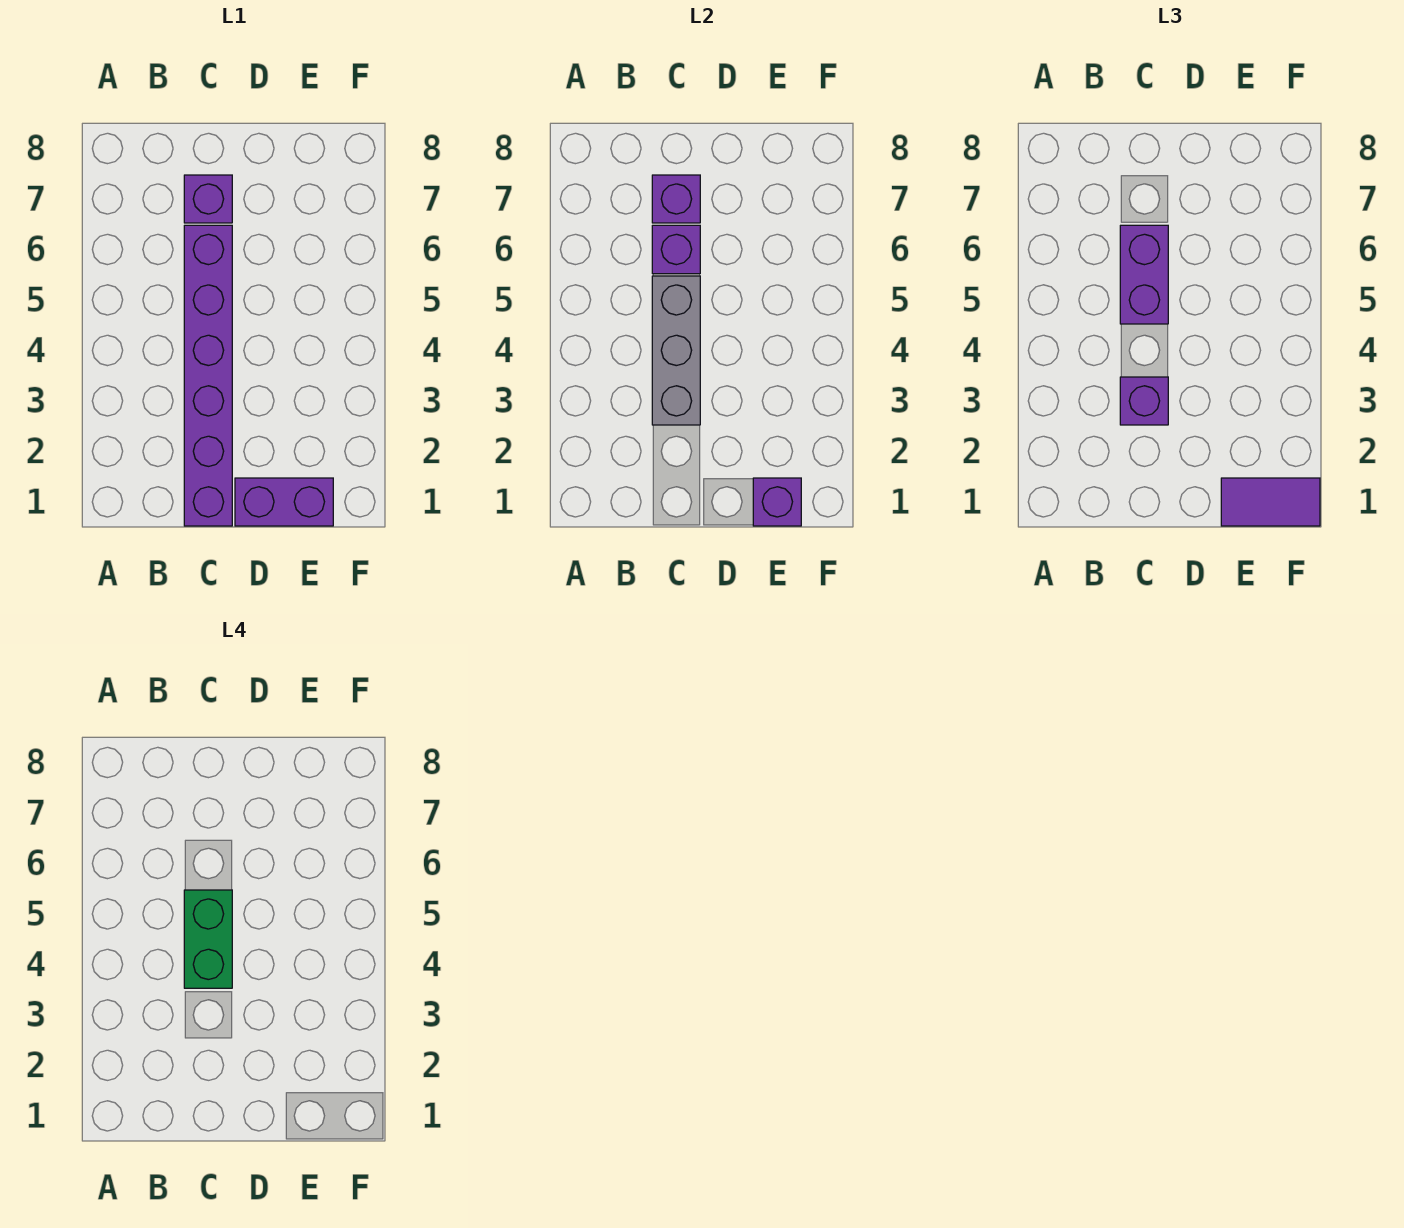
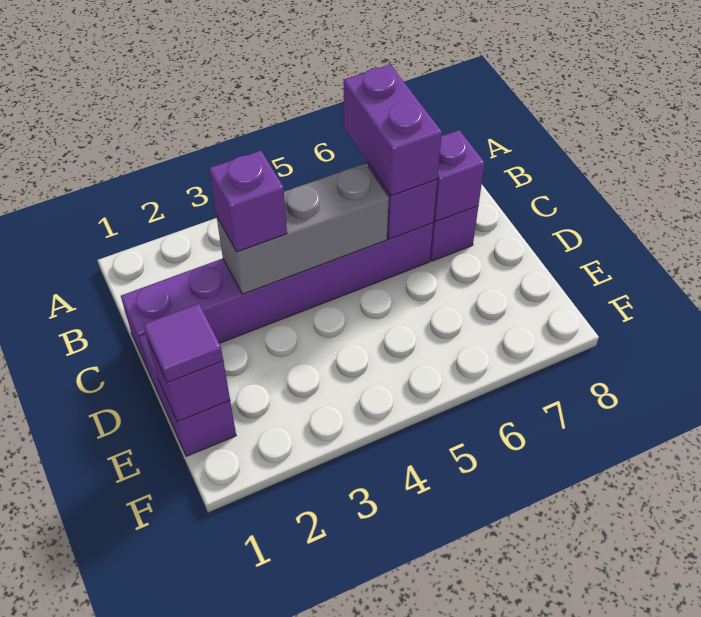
green 1x2 brick [184,890,232,988] -> none
purple 1x2 brick [1120,225,1168,324] -> purple 1x2 brick turned to [344,65,442,196]
purple 1x2 tile [1221,478,1320,526] -> purple 1x1 tile [144,304,223,383]

